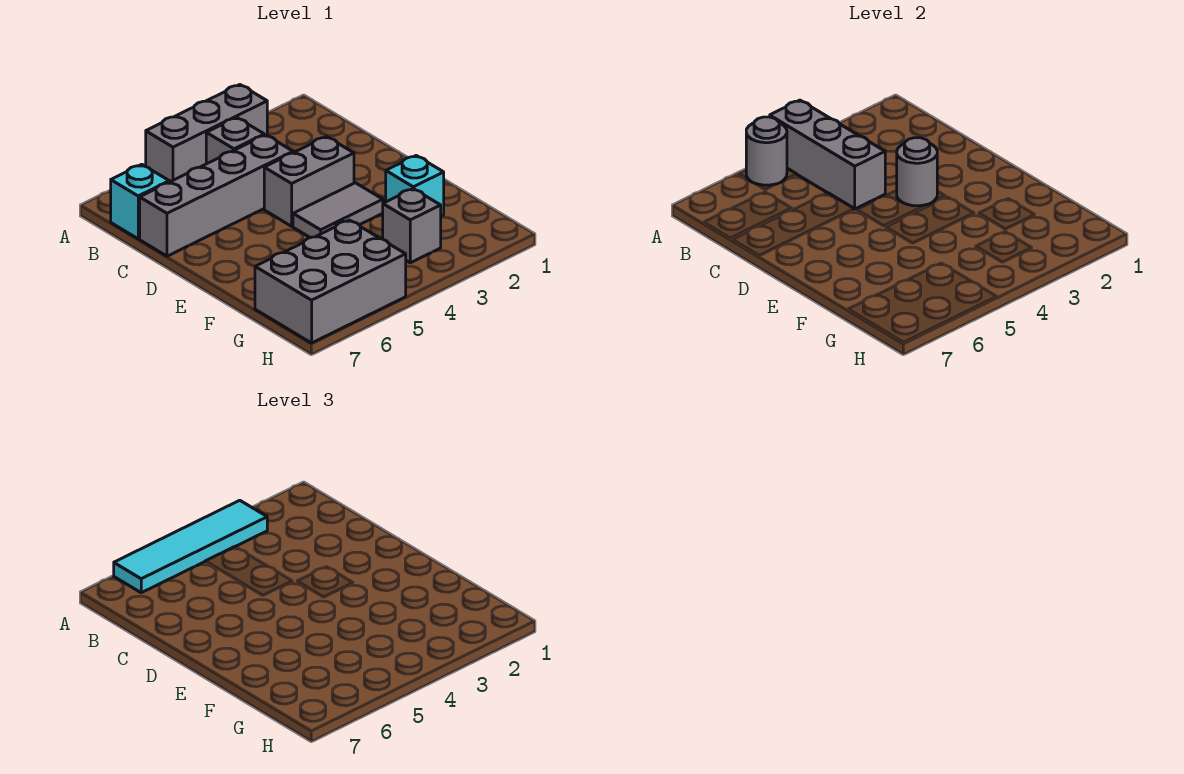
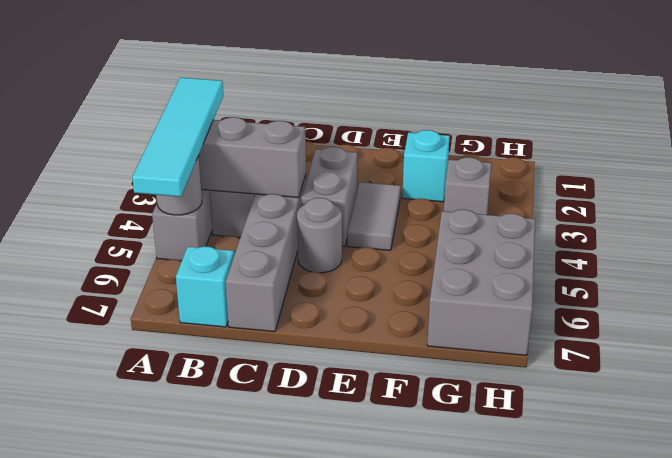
grey 1x1 round brick [897,138,937,206] -> grey 1x1 round brick moved to [297,198,342,273]

